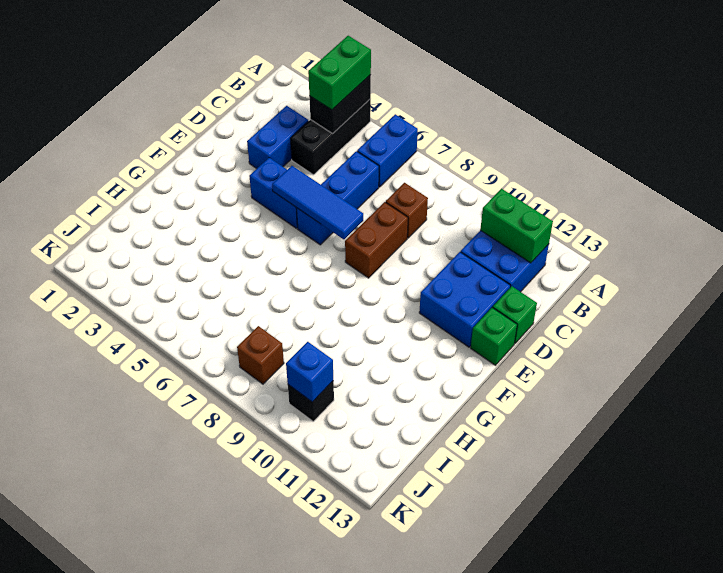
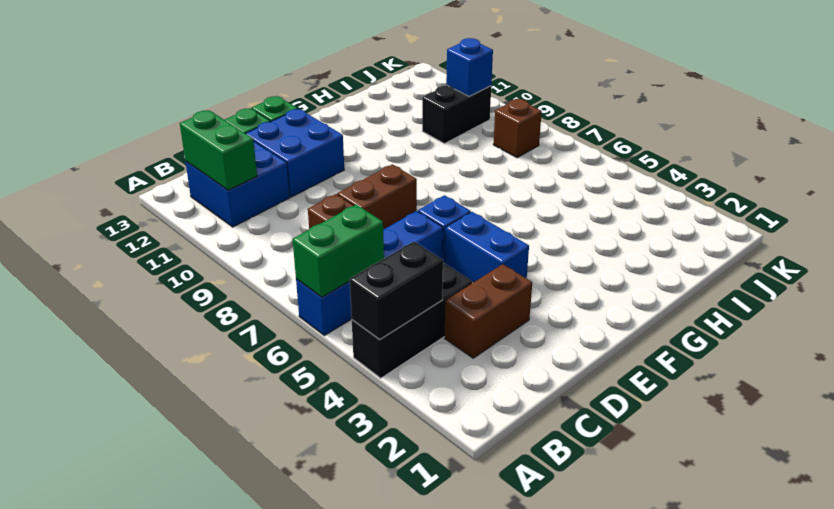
green 1x2 brick [308,36,371,110] -> green 1x2 brick moved to [293,205,384,297]
blue 1x2 brick [247,106,308,169] -> brown 1x2 brick [445,264,532,358]
blue 1x3 tile [272,166,363,239] -> none
black 1x1 brick [288,381,334,421] -> black 1x2 brick [422,85,491,144]

